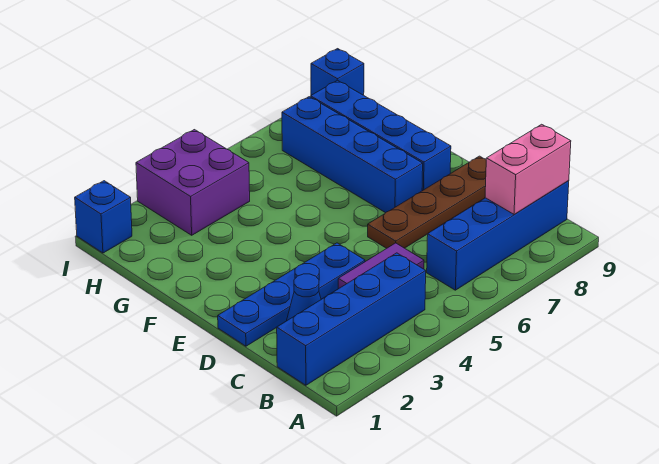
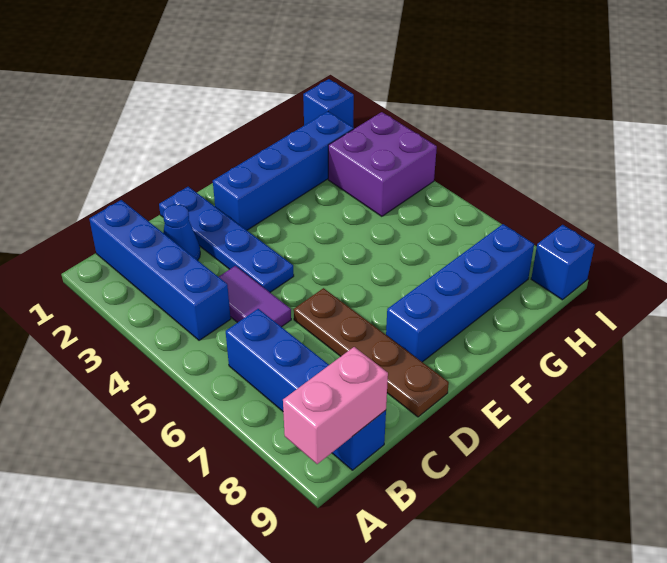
pink 1x2 brick [485,124,571,215] -> pink 1x2 brick turned to [283,347,388,464]
blue 1x4 brick [282,97,423,213] -> blue 1x4 brick moved to [213,112,354,230]

